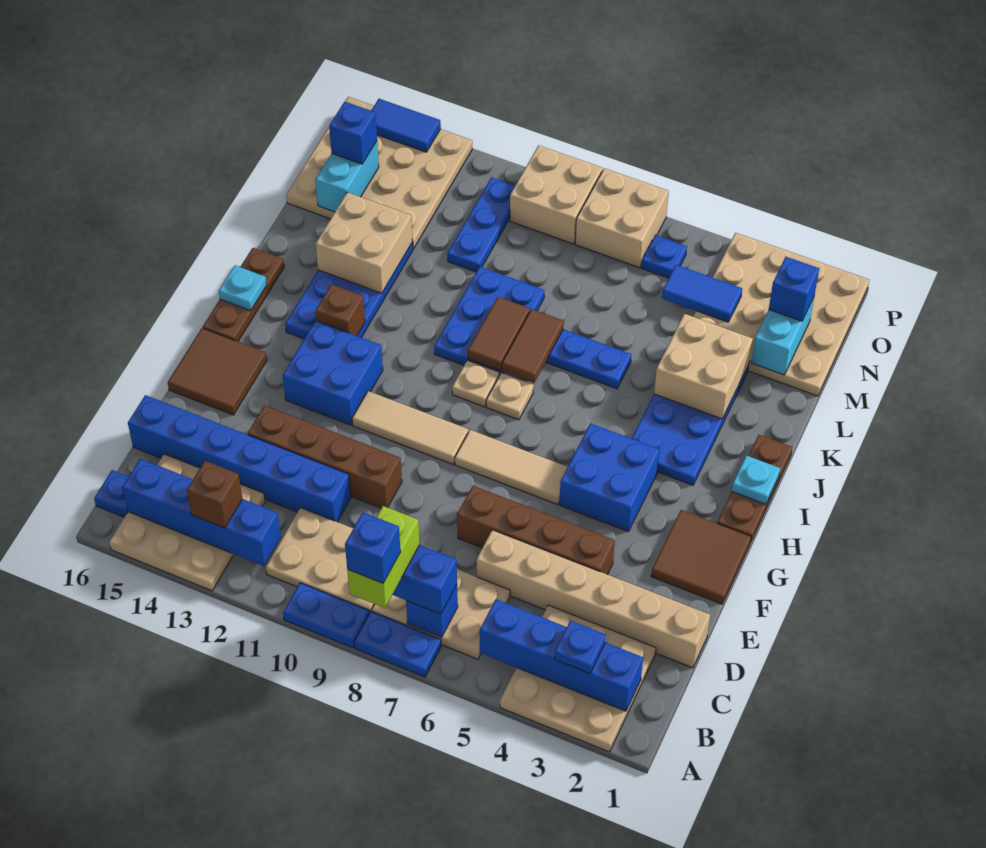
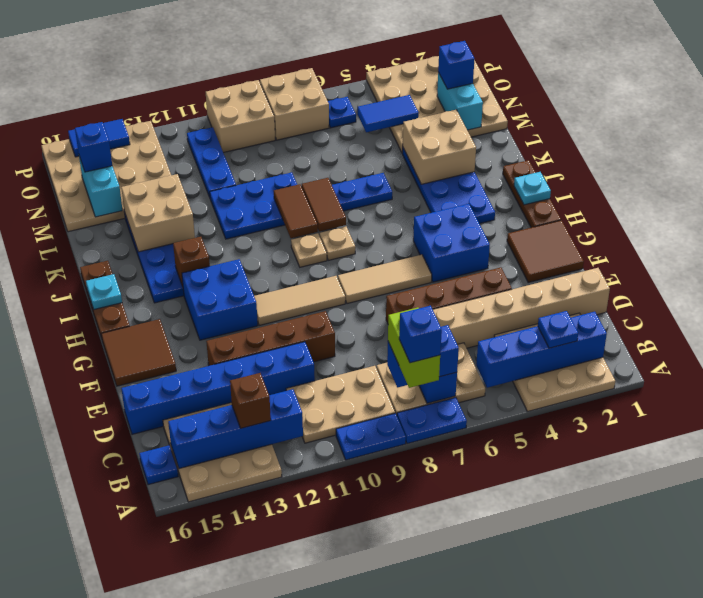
blue 2x3 plate [434,267,544,375] -> blue 2x3 plate turned to [210,172,297,239]

